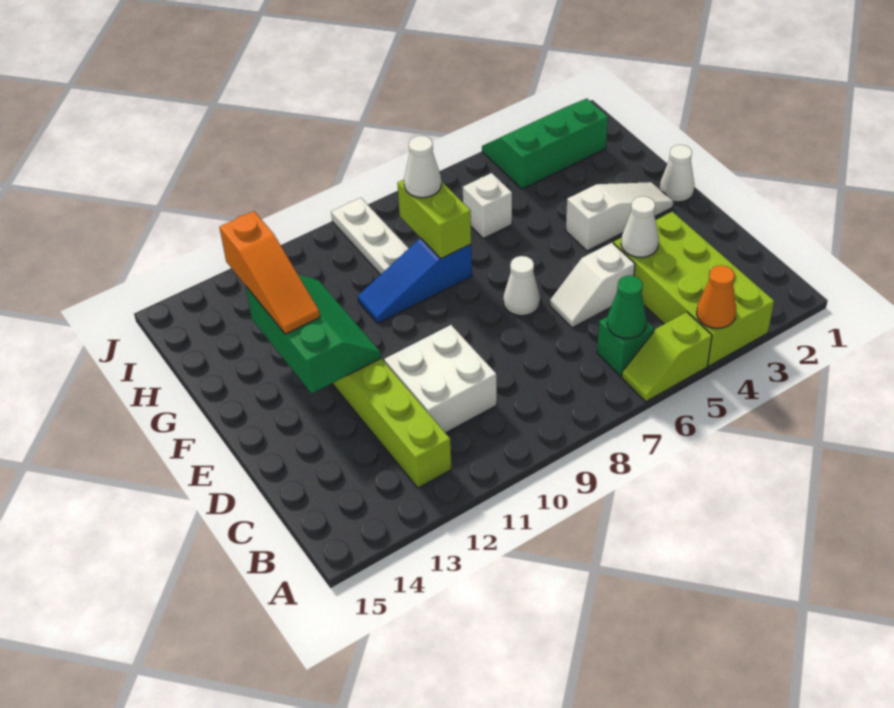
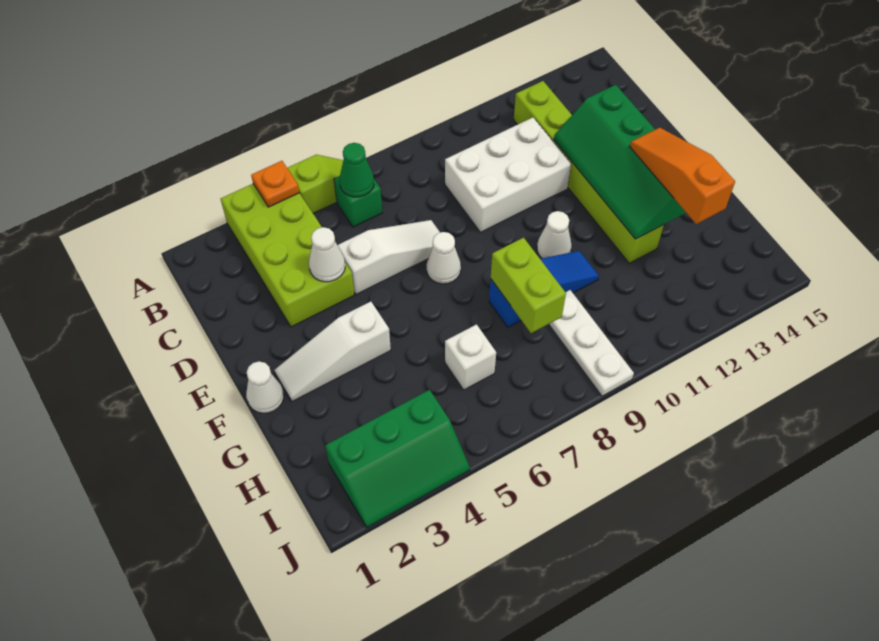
orange 1x1 cone [697,265,736,328] -> orange 1x1 plate [251,161,299,207]
white 2x2 brick [384,325,497,433] -> white 2x3 brick [445,118,571,232]
white 1x2 slope [550,243,635,328] -> white 1x3 slope [338,220,440,294]
green 2x3 slope [246,275,381,393] -> green 2x4 slope [554,85,686,239]
white 1x1 cone [404,136,441,198] -> white 1x1 cone moved to [537,211,572,258]

